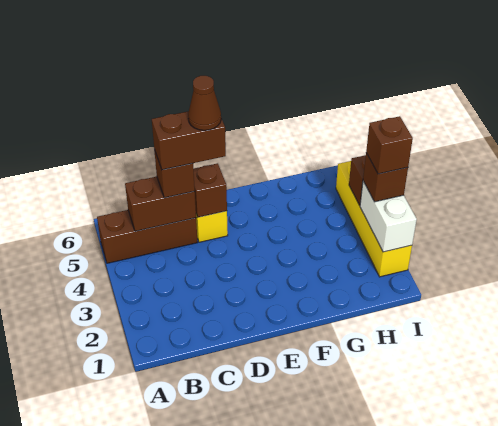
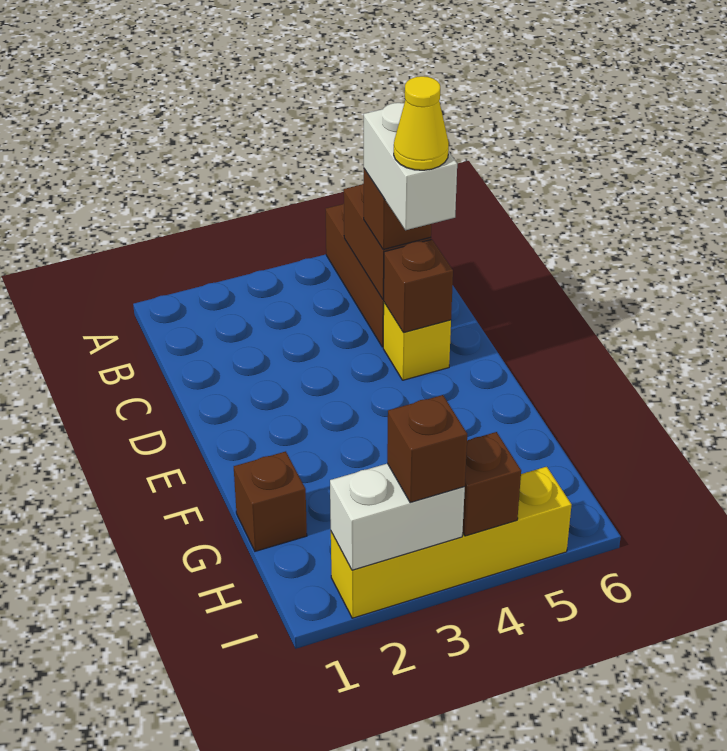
brown 1x2 brick [152,111,226,170] -> white 1x2 brick [364,103,457,230]
brown 1x1 cone [188,76,221,130] -> yellow 1x1 cone [394,76,449,170]
brown 1x1 brick [366,116,413,174] -> brown 1x1 brick moved to [234,451,307,551]

